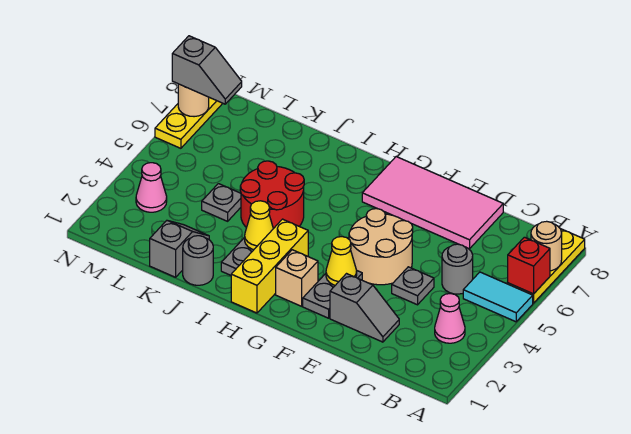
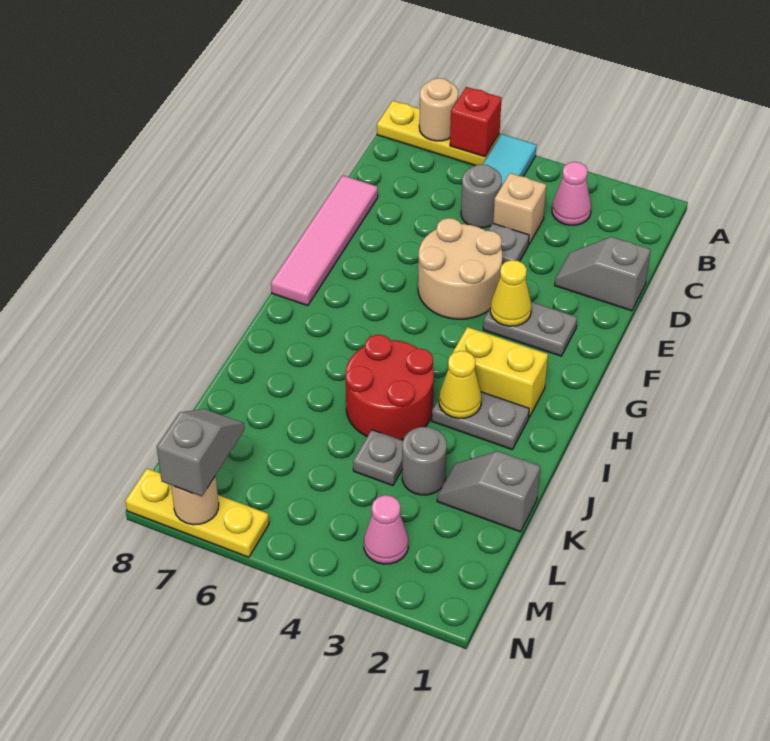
grey 1x2 slope [330,274,399,342] -> grey 1x2 slope turned to [555,237,651,311]
pink 2x4 tile [362,157,503,249] -> pink 1x4 tile [271,176,378,306]
tan 1x1 brick [276,250,318,306] -> tan 1x1 brick moved to [493,173,546,245]
yellow 1x3 brick [231,219,308,313] -> yellow 1x2 brick [452,327,548,417]
grey 1x1 round brick [183,236,213,285] -> grey 1x1 round brick moved to [402,427,447,495]

